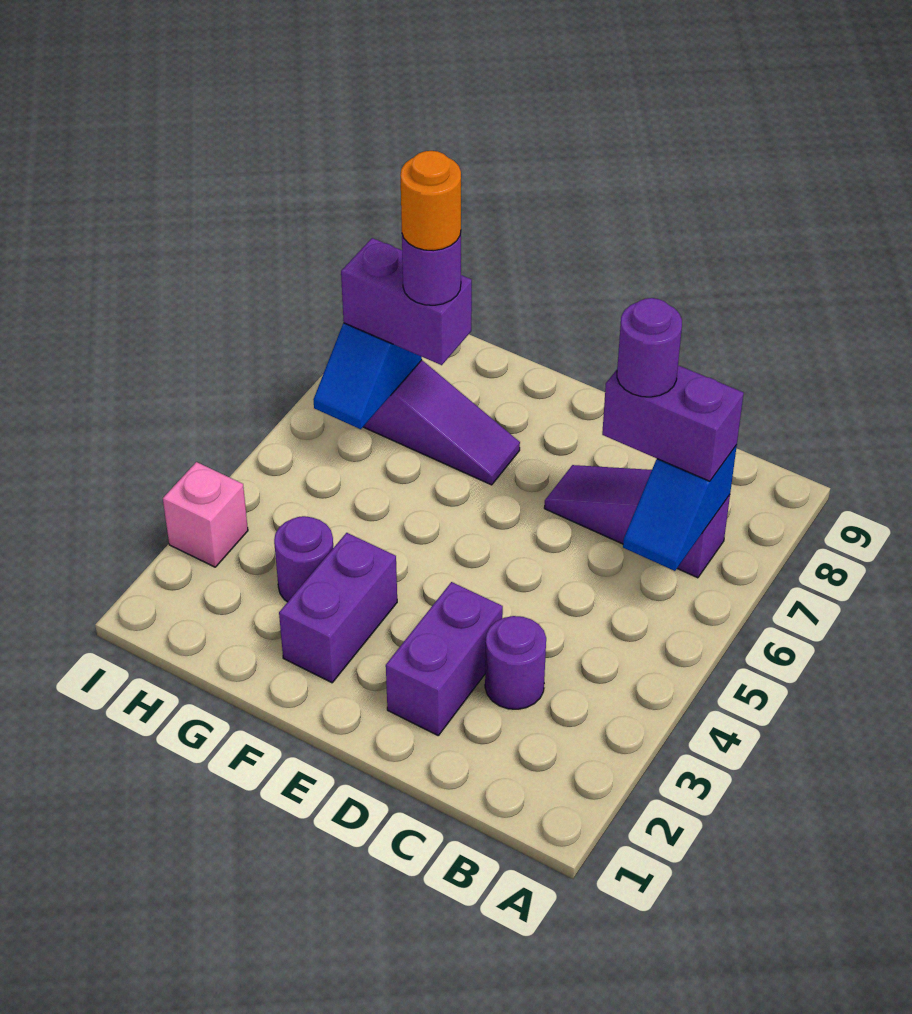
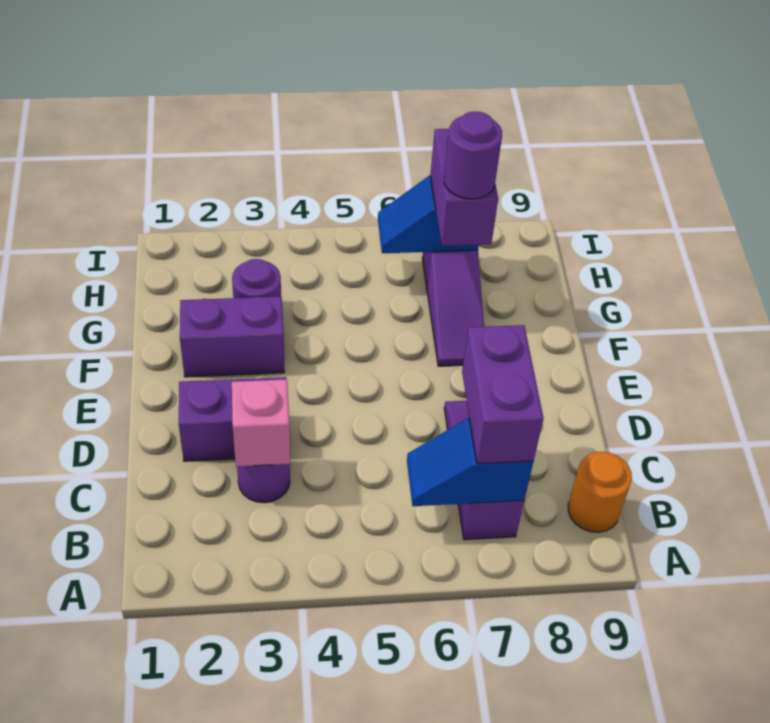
purple 1x1 round brick [617,298,682,397] -> none
orange 1x1 round brick [400,151,461,251] -> orange 1x1 round brick moved to [568,452,632,532]
pink 1x1 brick [163,462,248,567] -> pink 1x1 brick moved to [232,379,290,467]

